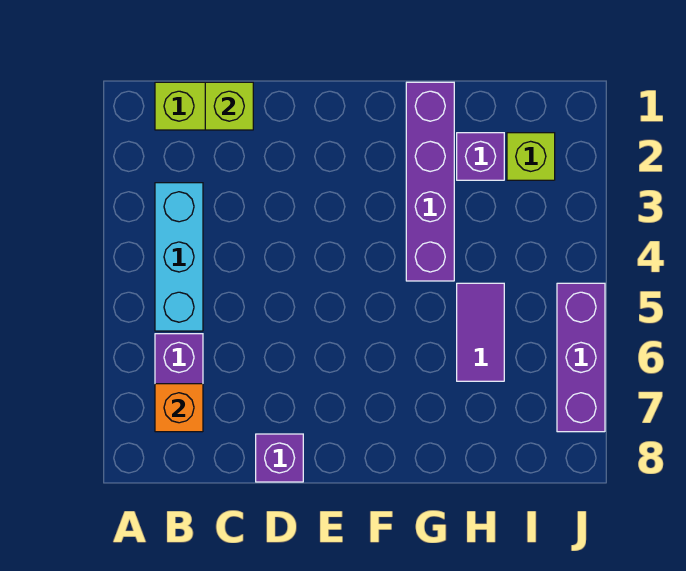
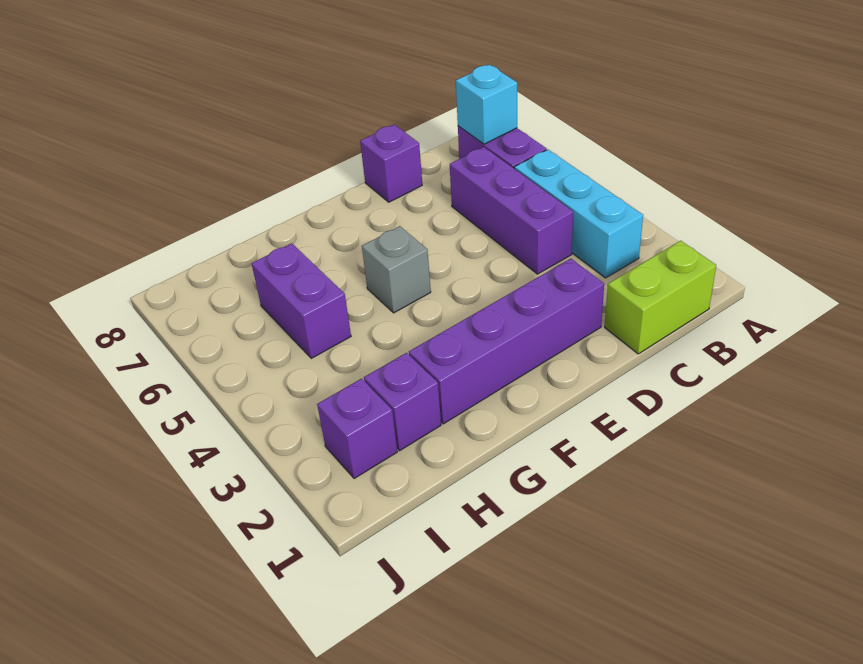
orange 1x1 brick [155,384,203,432] -> cyan 1x1 brick [456,65,517,144]
lime 1x1 brick [205,82,253,130] -> none
none -> grey 1x1 brick [362,226,431,313]
purple 1x4 brick [406,82,454,281] -> purple 1x4 brick turned to [409,259,604,424]
purple 1x2 tile [457,283,504,381] -> purple 1x2 brick [252,243,351,358]
lime 1x1 brick [507,133,555,180] -> purple 1x1 brick [317,379,397,479]
purple 1x3 brick [557,283,605,432] -> purple 1x3 brick moved to [450,147,573,274]

